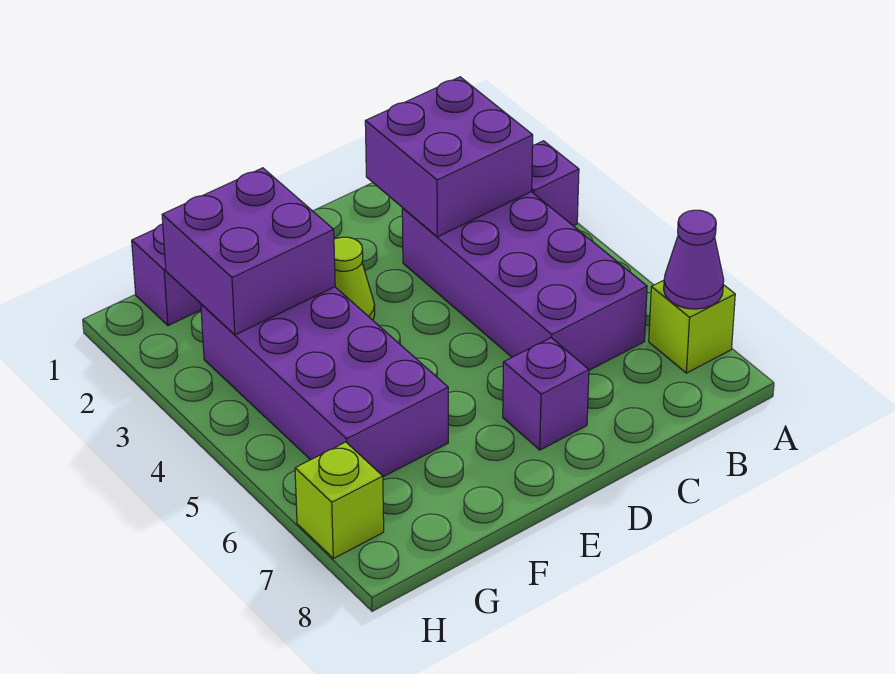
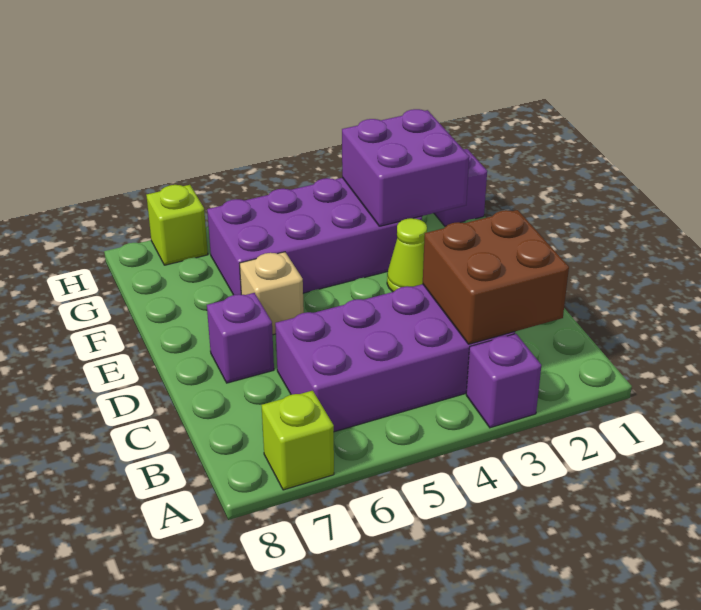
purple 1x1 cone [664,210,724,309] -> none
purple 2x2 brick [365,77,533,237] -> brown 2x2 brick [423,210,569,344]
none -> tan 1x1 brick [240,252,304,335]

